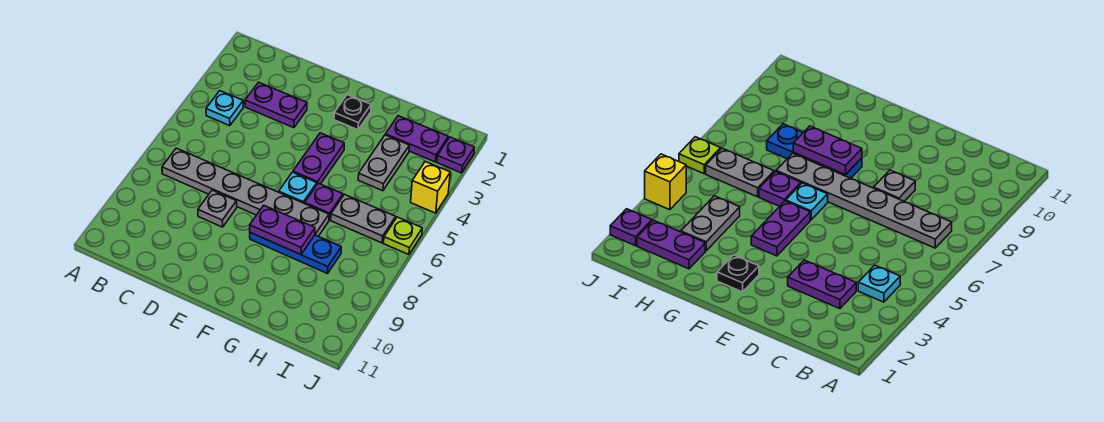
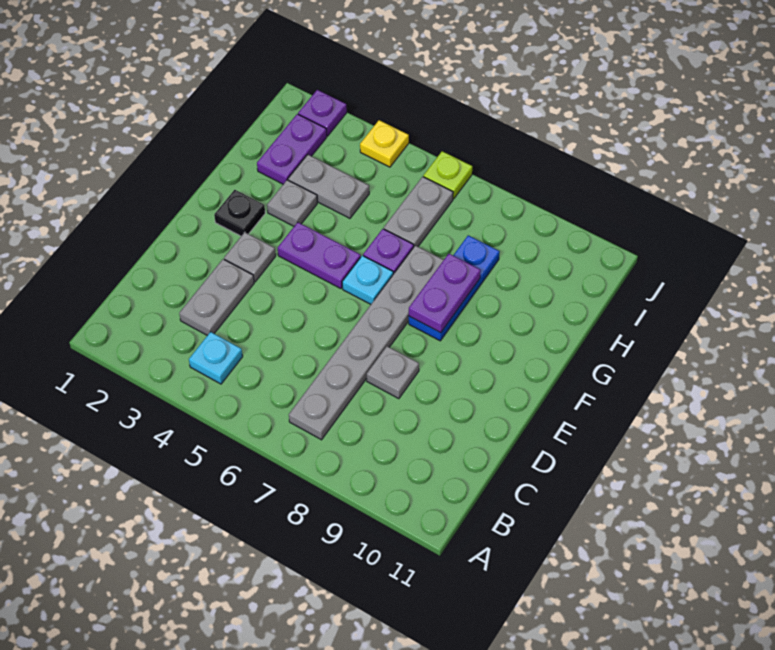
purple 1x2 plate [245,82,307,128] -> grey 1x2 plate [179,259,254,335]
none -> grey 1x1 plate [224,232,276,282]
none -> grey 1x1 plate [267,180,317,226]
yellow 1x1 brick [411,162,450,213] -> yellow 1x1 plate [360,120,409,167]

